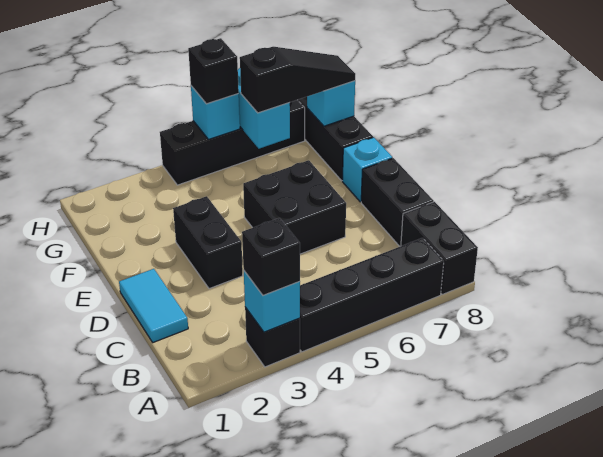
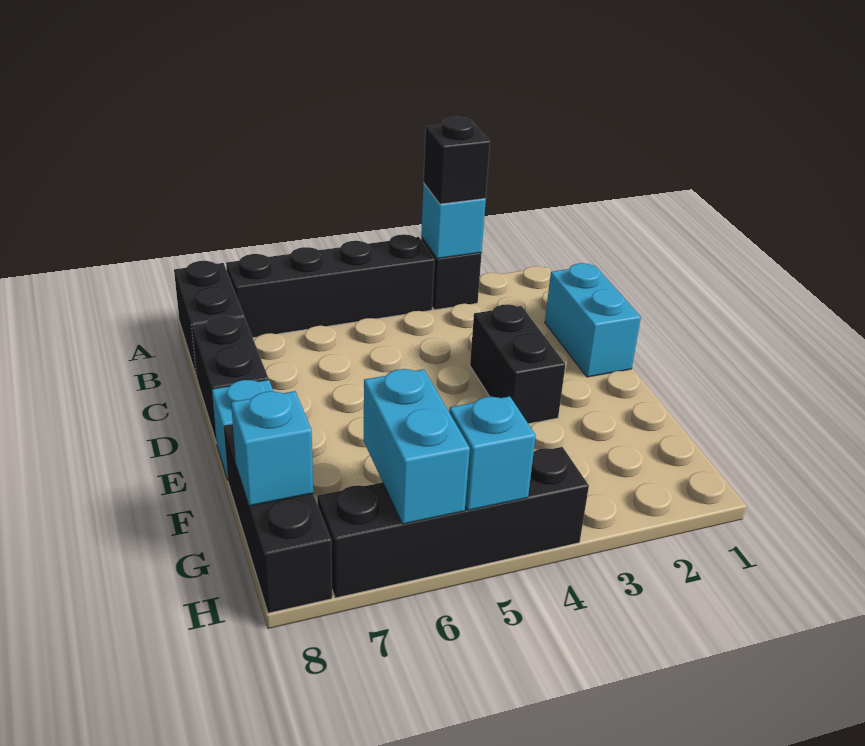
cyan 1x2 tile [119,269,188,342] -> cyan 1x2 brick [545,263,641,377]
black 2x2 brick [243,160,346,254] -> none
black 1x3 slope [240,47,355,113] -> none
black 1x1 brick [188,38,239,104] -> none

